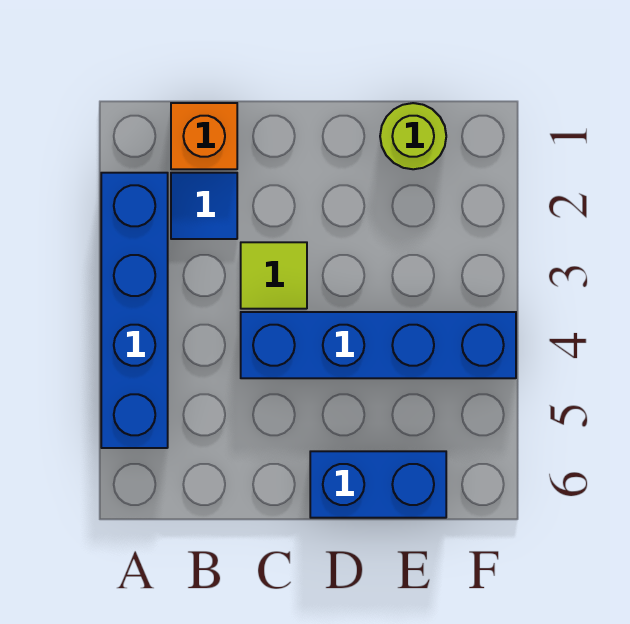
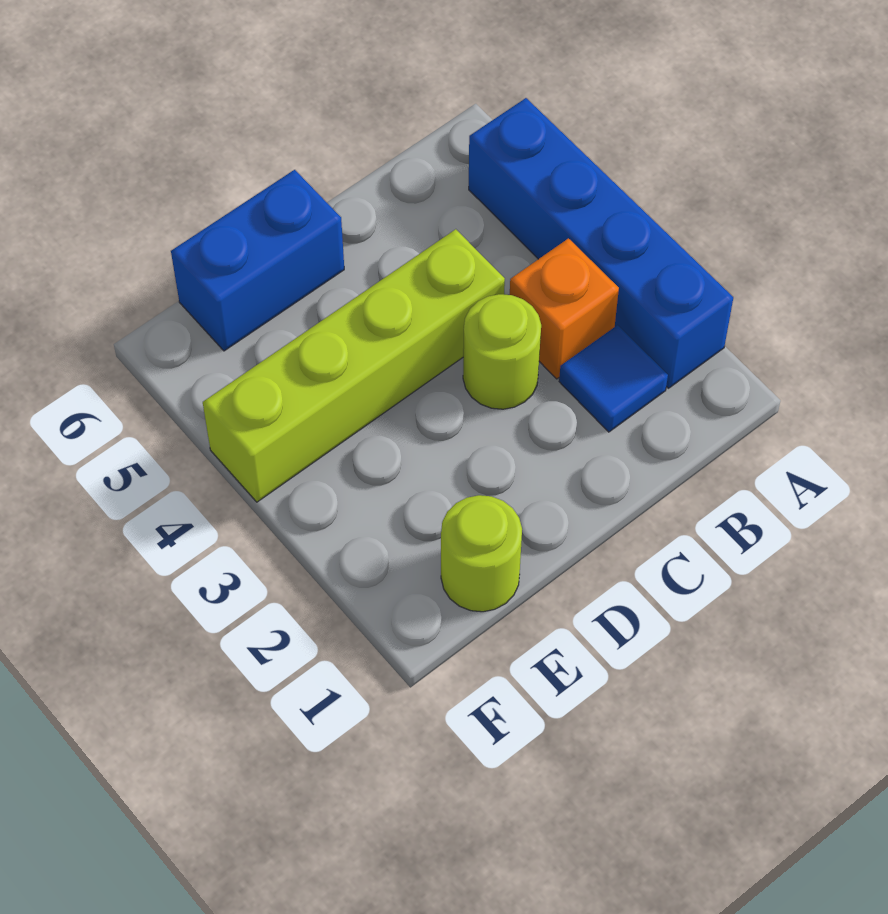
orange 1x1 brick [171,103,237,169] -> orange 1x1 brick moved to [510,239,619,379]
lime 1x1 tile [241,242,307,309] -> lime 1x1 round brick [463,294,541,409]
blue 1x4 brick [241,312,516,378] -> lime 1x4 brick [203,229,505,502]

